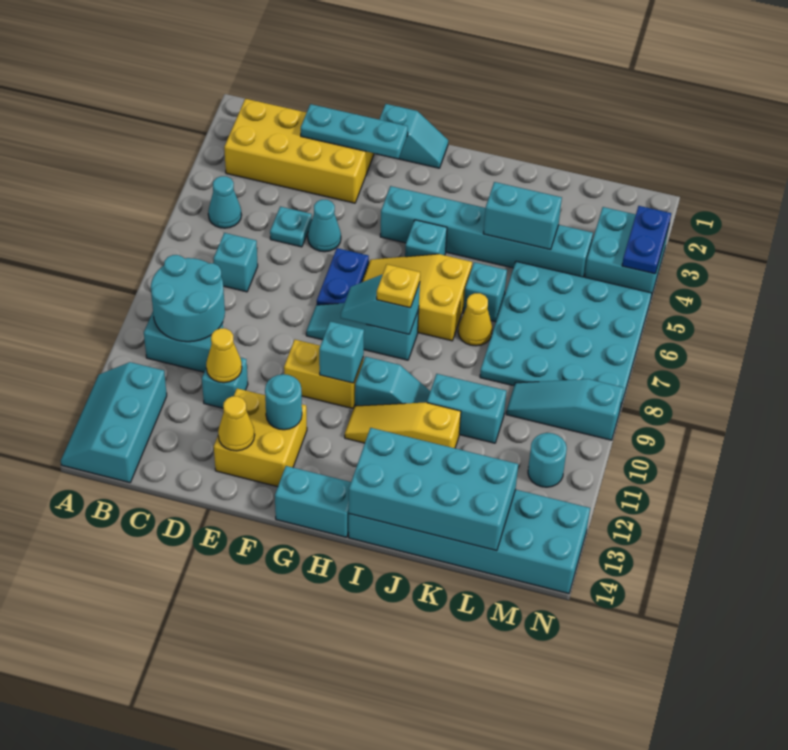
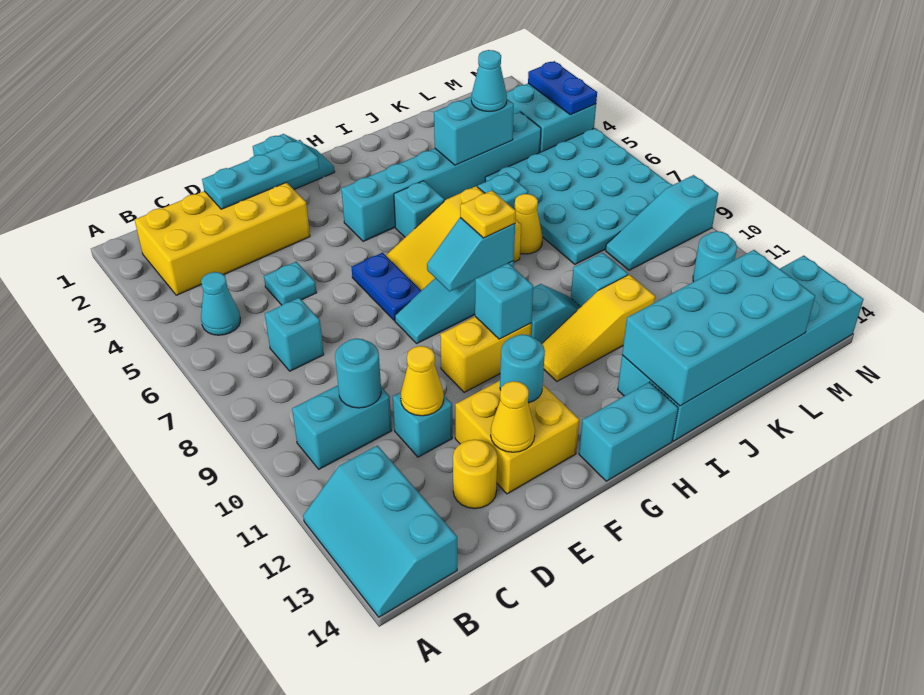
cyan 2x2 round brick [151,255,225,342] -> cyan 1x1 round brick [335,338,381,408]
none -> yellow 1x1 round brick [453,440,498,508]
cyan 1x1 cone [308,200,341,252] -> cyan 1x1 cone moved to [471,50,507,112]
cyan 1x2 brick [427,374,506,443] -> cyan 1x1 brick [571,253,628,307]

